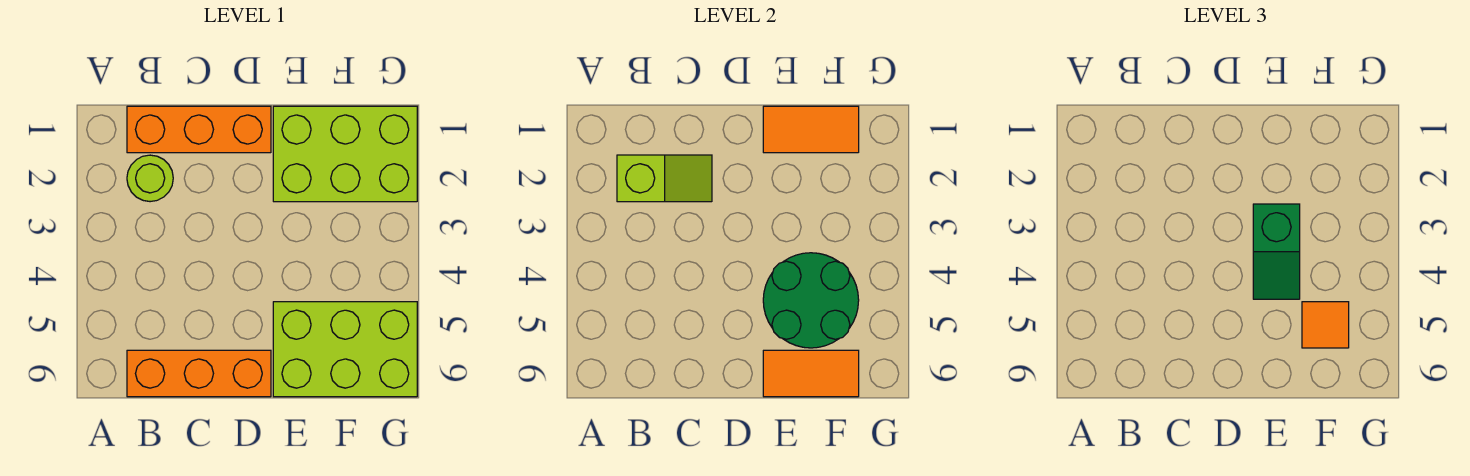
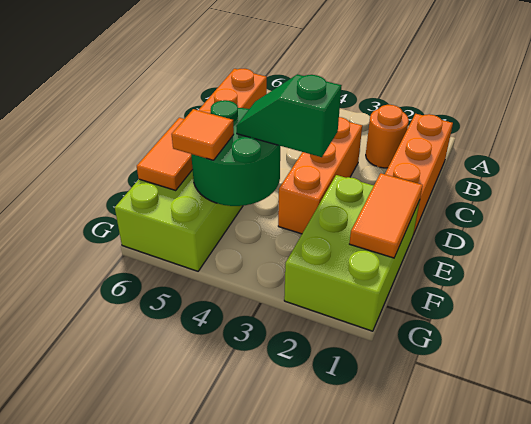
lime 1x1 round brick [127,155,173,202] -> orange 1x1 round brick [366,105,409,168]
lime 1x2 slope [617,155,712,202] -> none
none -> orange 1x3 brick [278,117,362,234]

